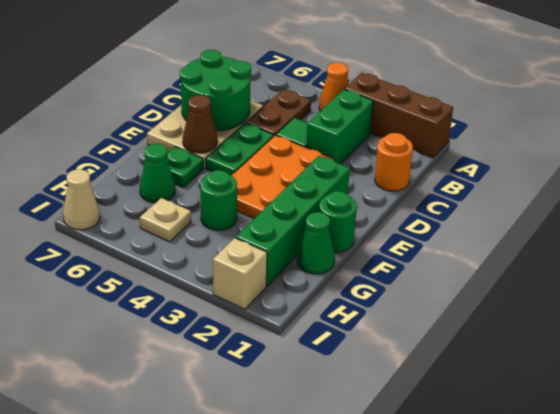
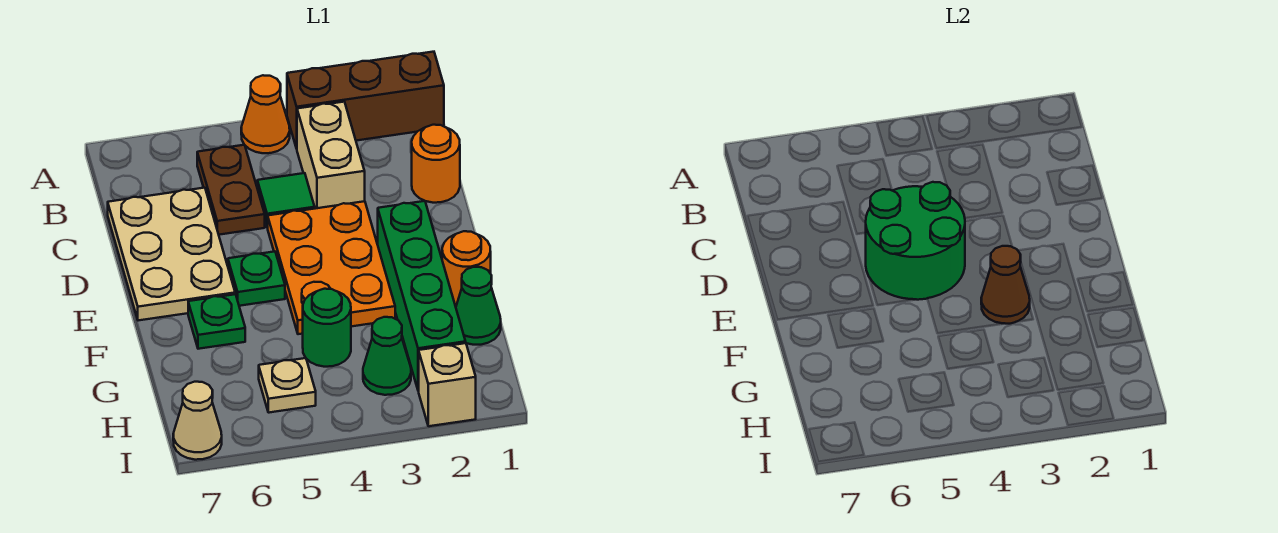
green 1x2 brick [306,89,373,164] -> tan 1x2 brick [297,102,365,209]
green 2x2 round brick [180,50,251,131] -> green 2x2 round brick moved to [866,182,965,300]
green 1x2 plate [206,123,274,175] -> green 1x1 plate [228,252,285,306]
brown 1x1 cone [183,95,217,153] -> brown 1x1 cone moved to [981,246,1030,324]
green 1x1 round brick [319,191,357,252] -> orange 1x1 round brick [442,231,491,306]
green 1x1 cone [140,144,175,203] -> green 1x1 cone moved to [363,317,411,395]

